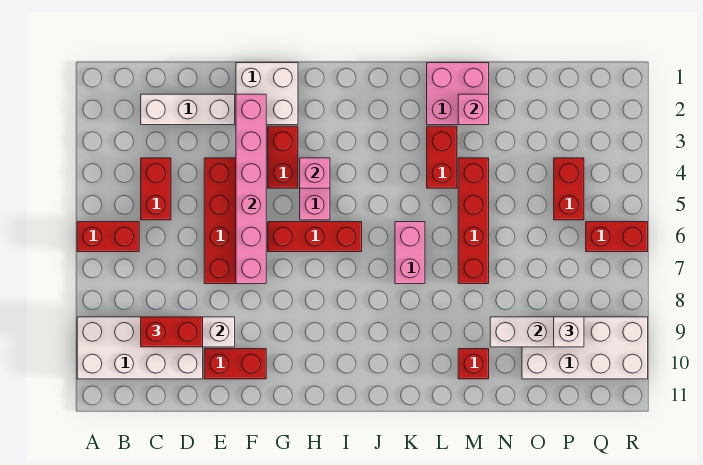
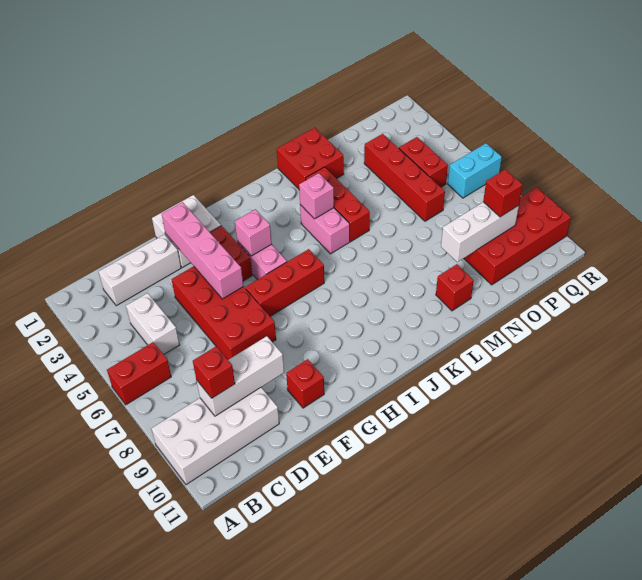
red 1x2 brick [141,158,171,220] -> white 1x2 brick [126,293,180,355]
red 1x2 brick [141,317,203,347] -> red 1x1 brick [193,346,235,398]
red 1x2 brick [204,349,266,379] -> red 1x1 brick [286,359,324,408]
pink 1x6 brick [236,94,266,284] -> pink 1x4 brick [162,202,243,299]
pink 1x2 brick [395,222,425,284] -> pink 1x2 brick moved to [300,205,350,254]
pink 2x2 brick [427,63,489,125] -> red 2x2 brick [277,128,344,189]
red 1x2 brick [427,126,457,188] -> red 1x3 brick [306,167,370,242]
pink 1x1 brick [458,94,489,125] -> pink 1x1 brick moved to [299,173,334,219]
red 1x4 brick [458,158,489,284] -> red 1x4 brick moved to [364,134,445,221]
white 2x4 brick [522,317,648,379] -> red 2x4 brick [464,187,571,285]
white 1x1 brick [554,317,584,347] -> red 1x1 brick [483,169,522,217]
red 1x2 brick [586,222,648,252] -> cyan 1x2 brick [448,143,502,198]

